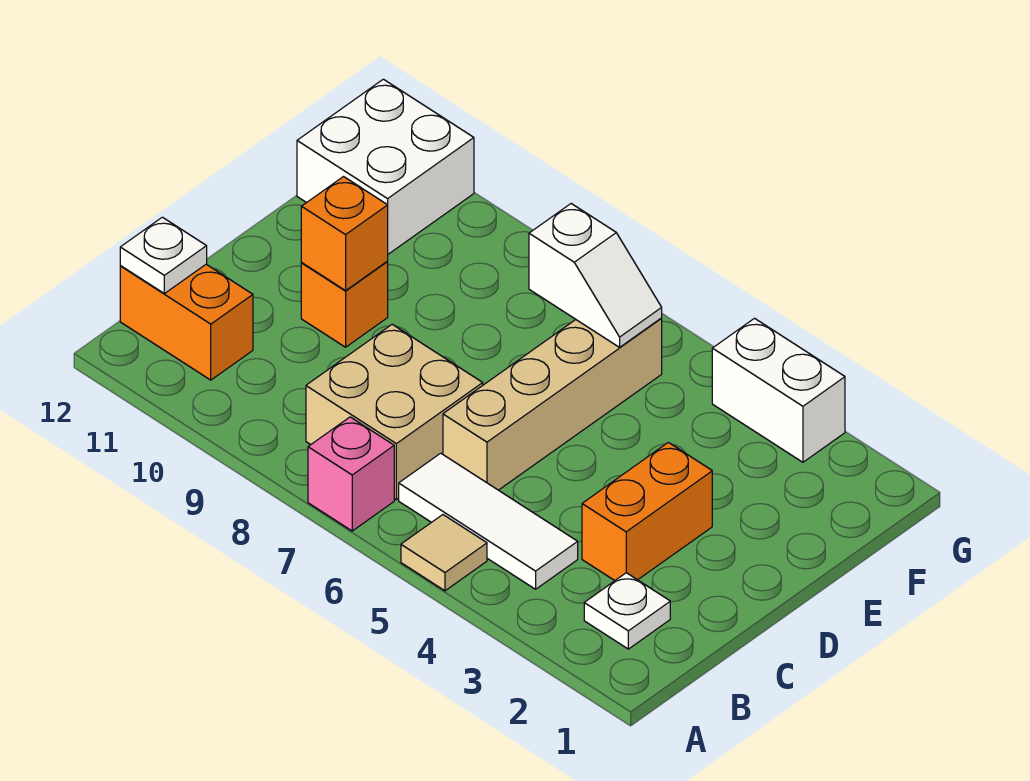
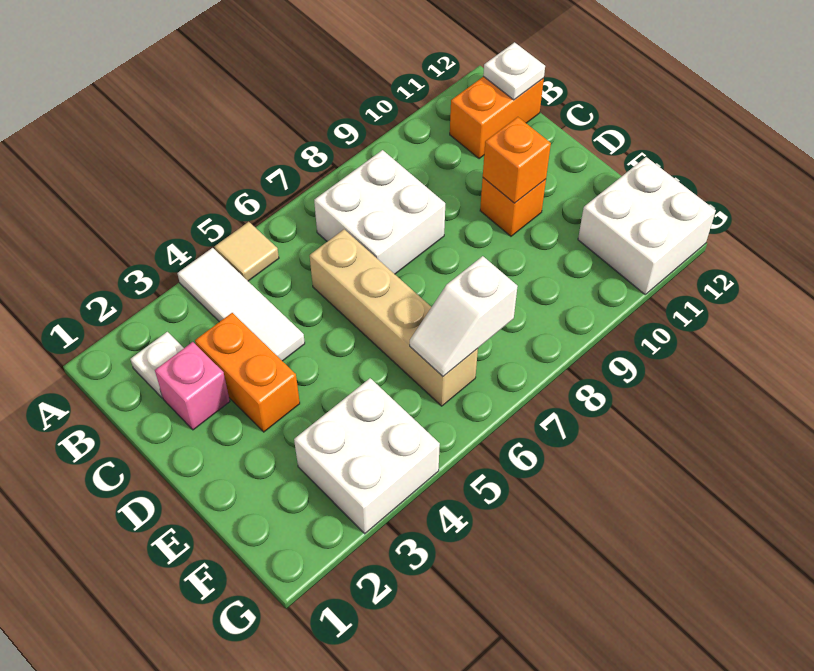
pink 1x1 brick [308,417,394,531] -> pink 1x1 brick moved to [155,342,230,430]
white 1x3 tile [399,453,578,589] -> white 1x3 tile turned to [178,248,305,361]
tan 2x2 brick [306,324,483,500] -> white 2x2 brick [314,150,445,274]
white 1x2 brick [712,318,845,462] -> white 2x2 brick [294,378,440,534]

